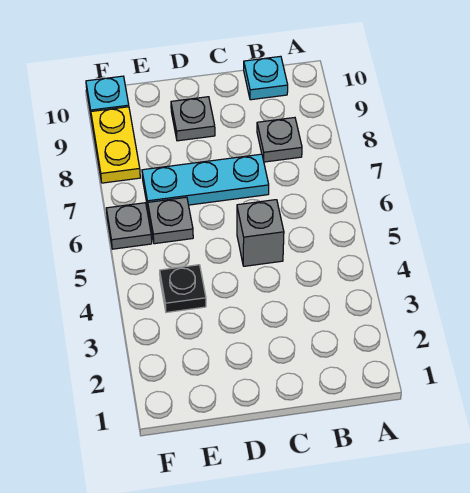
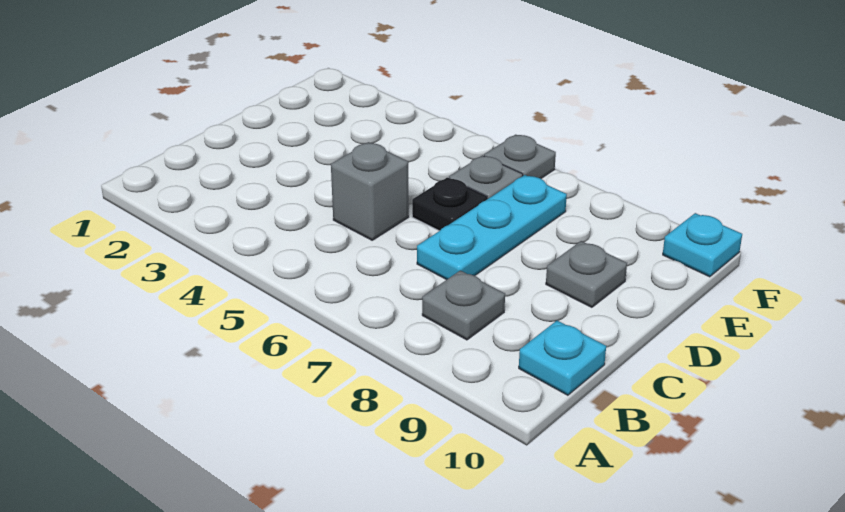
black 1x1 plate [160,265,206,312] -> black 1x1 plate moved to [412,178,488,231]
yellow 1x2 plate [91,107,140,183] -> none

